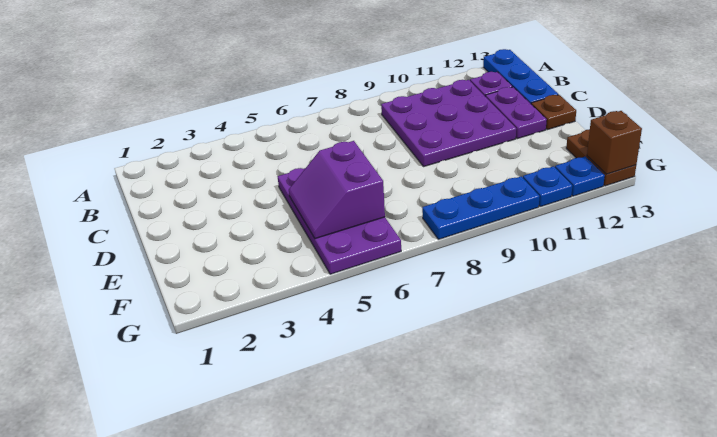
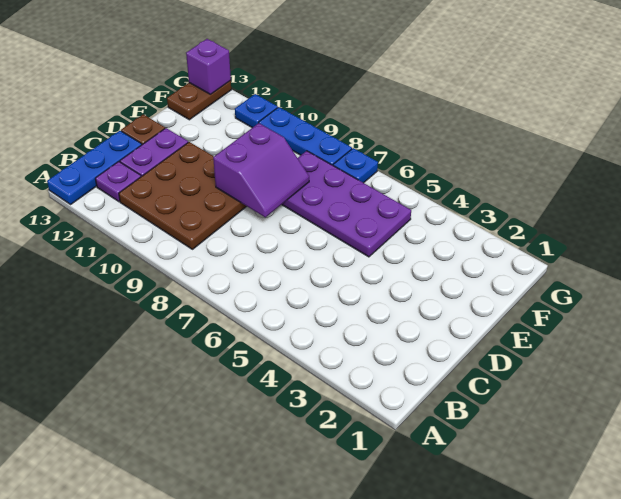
purple 3x3 plate [381,80,516,166] -> brown 3x3 plate [119,142,247,249]
purple 2x4 plate [278,168,401,274] -> purple 2x4 plate turned to [282,151,411,257]
purple 2x2 slope [289,141,385,239] -> purple 2x2 slope moved to [213,123,309,217]
blue 1x1 plate [555,157,605,196] -> blue 1x1 plate moved to [333,148,378,183]
brown 1x1 brick [587,111,642,174] -> purple 1x1 brick [186,39,231,94]

